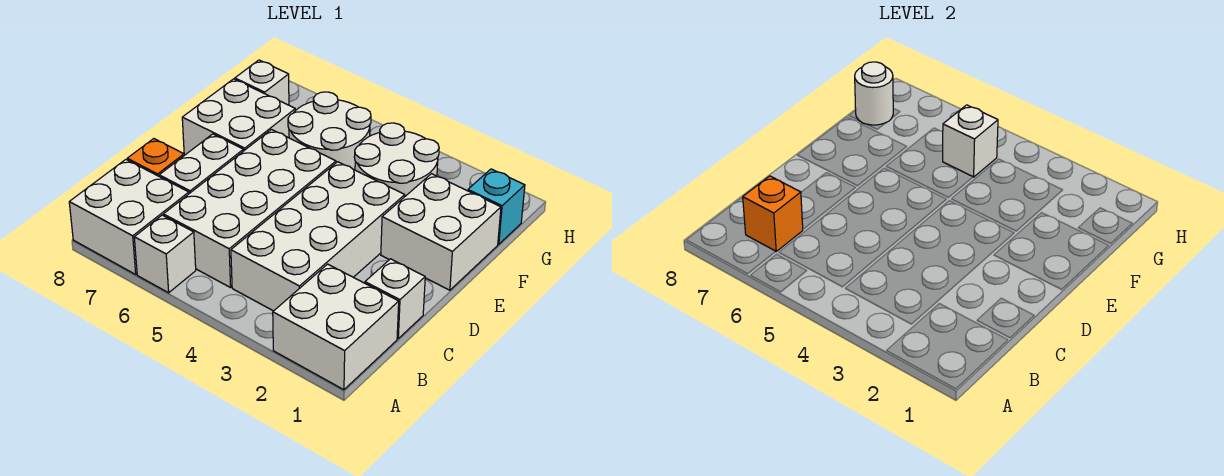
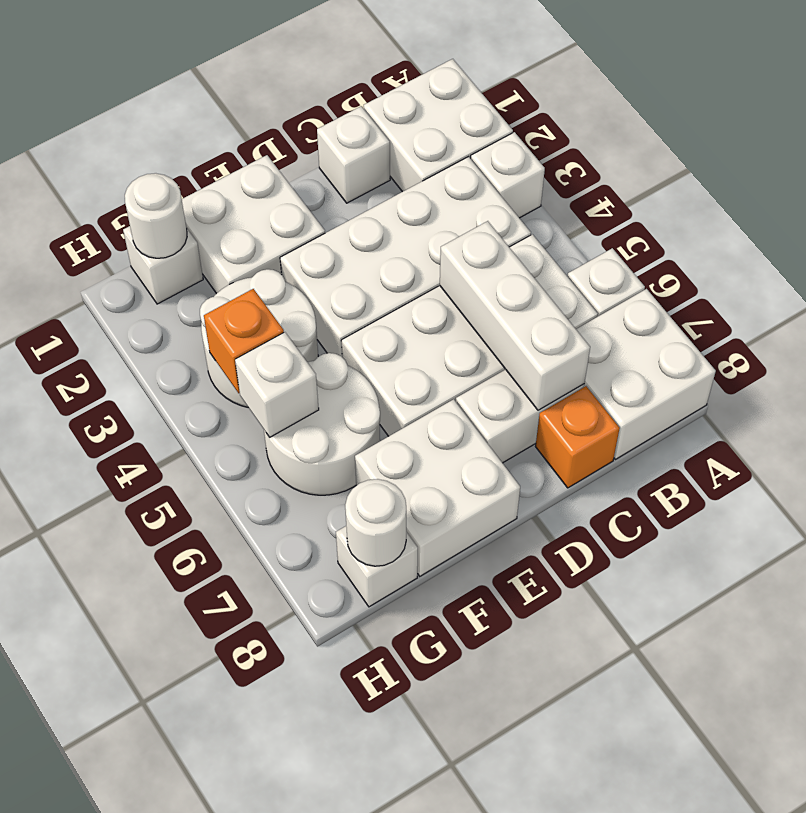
none -> white 1x1 brick [471,132,545,218]
orange 1x1 brick [743,176,803,251] -> orange 1x1 brick moved to [204,289,284,393]
none -> white 1x3 brick [440,221,590,410]
cyan 1x1 brick [468,169,525,244] -> white 1x1 brick [123,226,203,304]
none -> white 1x1 round brick [125,173,187,258]

